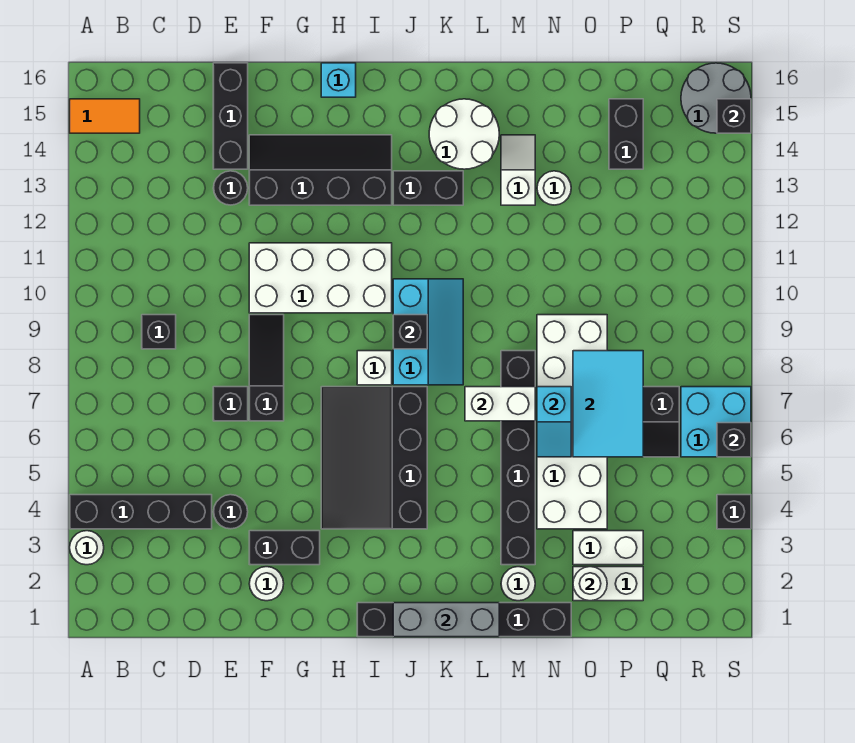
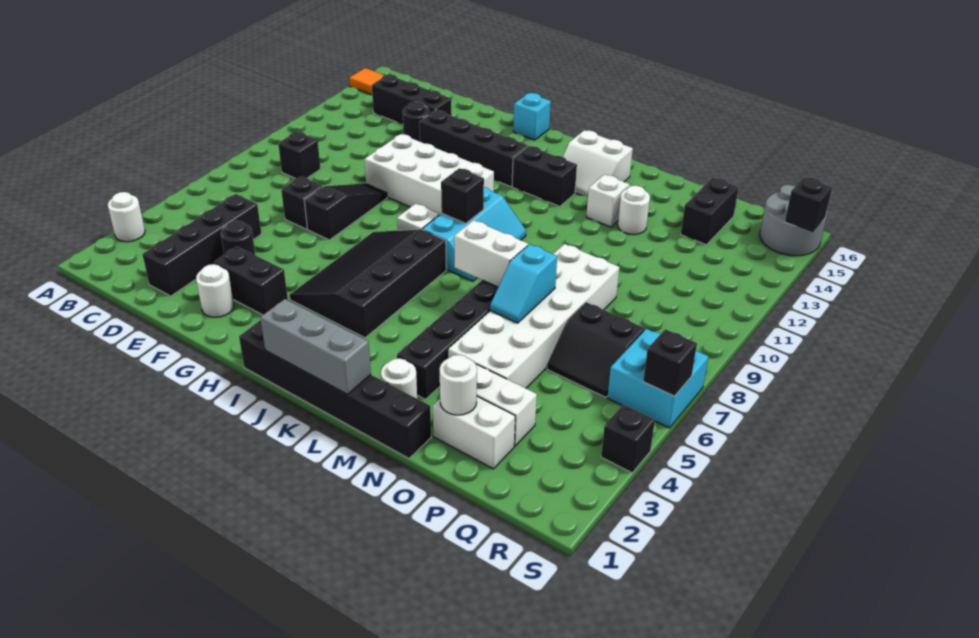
black 1x4 brick [70,495,212,529] -> black 1x4 brick turned to [142,194,262,296]
black 1x3 brick [213,63,248,169] -> black 1x3 brick turned to [372,74,452,125]
white 2x2 round brick [429,99,499,169] -> white 2x2 slope [563,130,633,198]
cyan 2x3 tile [573,351,643,457] -> none

